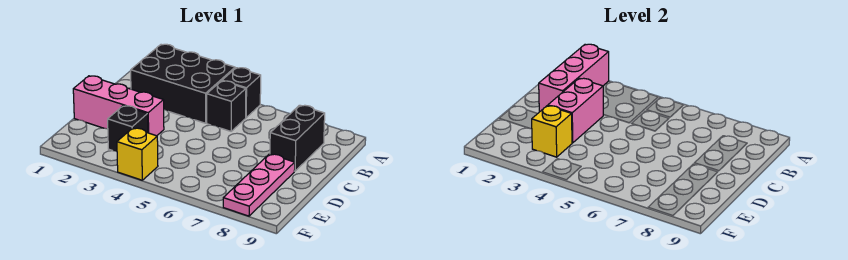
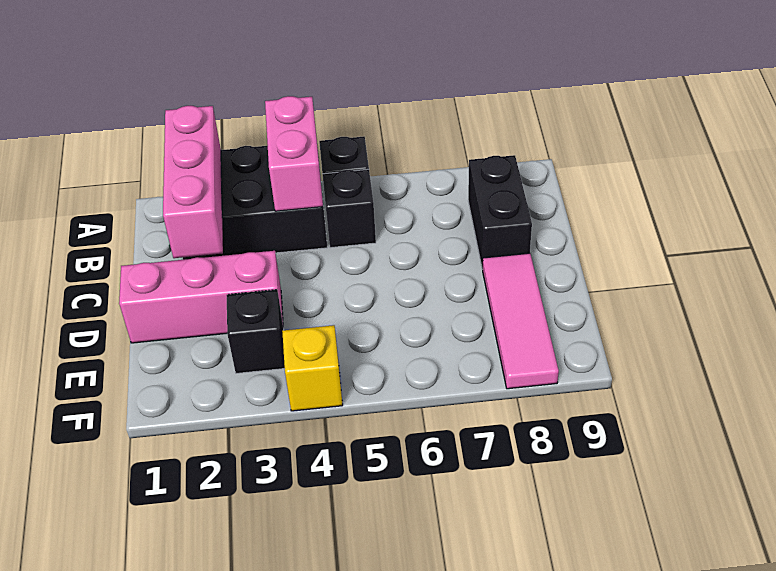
pink 1x2 brick [548,78,603,143] -> pink 1x2 brick moved to [265,96,323,211]
pink 1x3 plate [223,154,295,216] -> pink 1x3 tile [483,253,559,389]
yellow 1x1 brick [532,106,572,157] -> none

